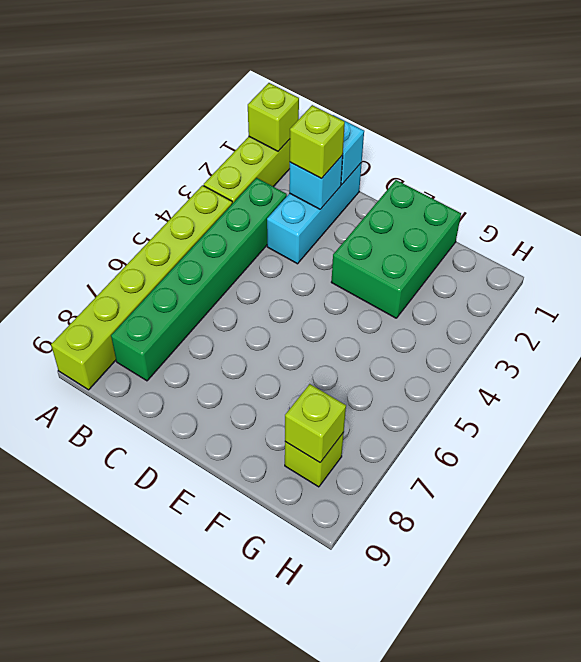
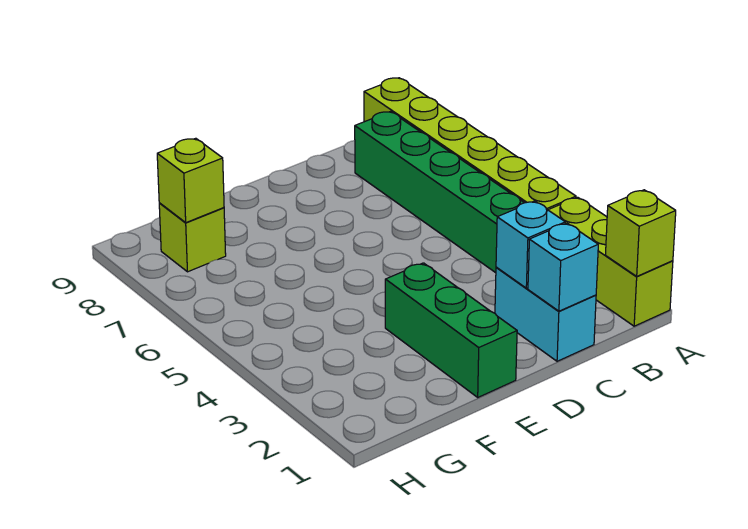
cyan 1x3 brick [267,163,362,264] -> cyan 1x2 brick [495,267,596,361]
lime 1x1 brick [290,105,345,179] -> none
green 2x3 brick [331,180,461,318] -> green 1x3 brick [385,263,517,397]

